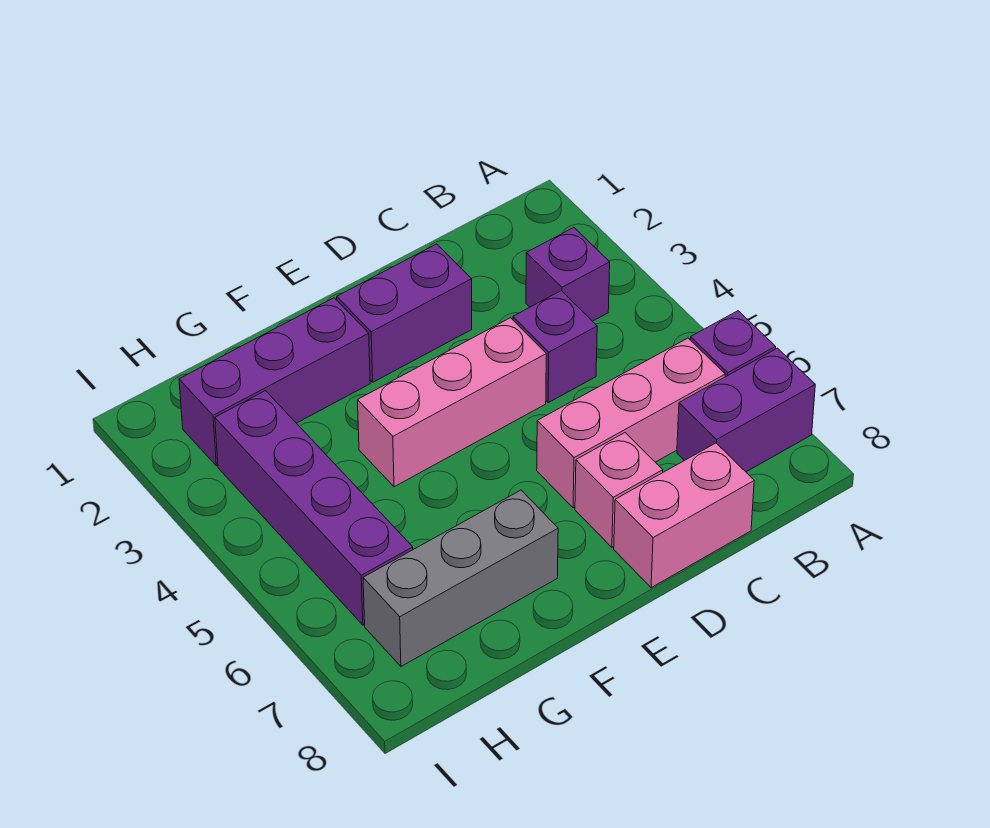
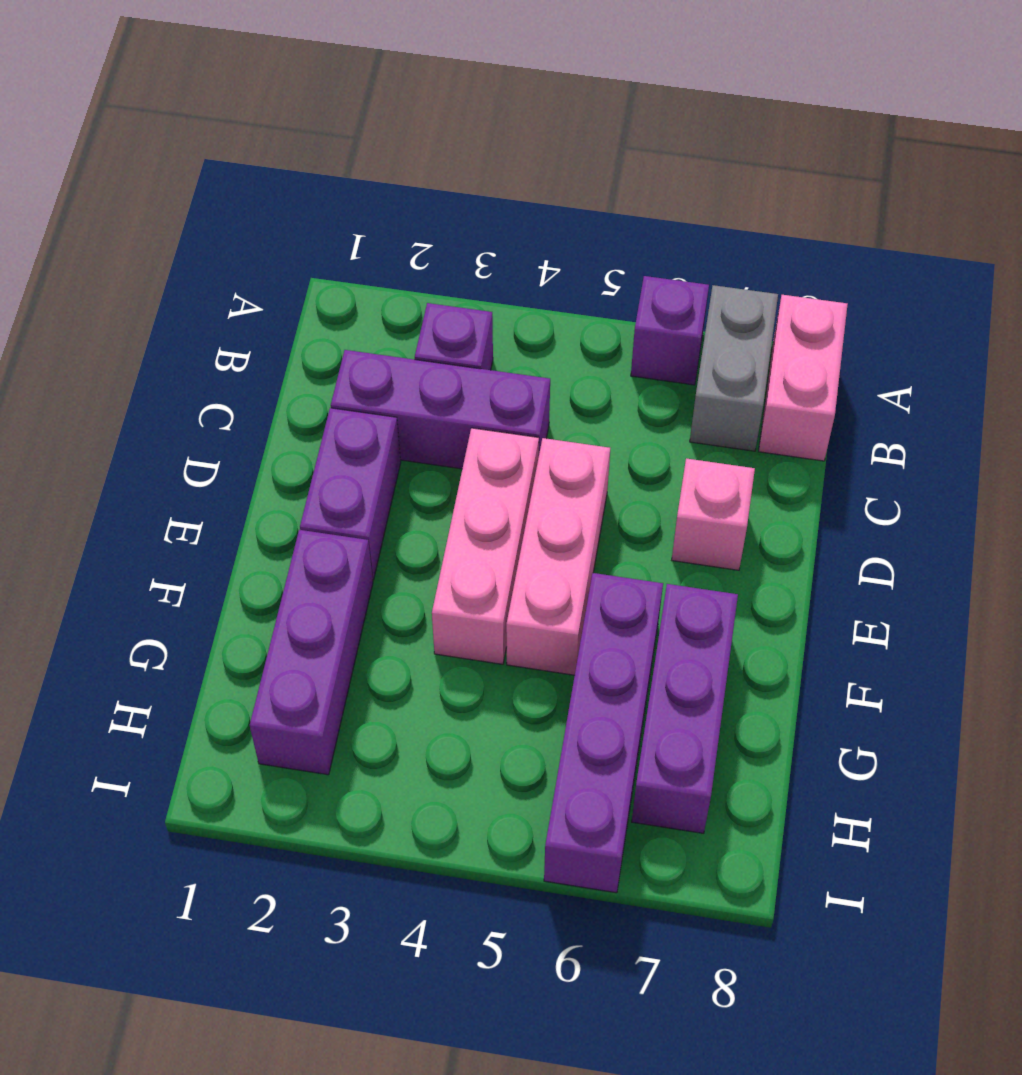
purple 1x2 brick [677,348,815,472] -> grey 1x2 brick [690,285,778,451]
pink 1x3 brick [537,338,725,508] -> pink 1x3 brick moved to [506,438,610,675]
purple 1x1 brick [513,291,597,403] -> purple 1x3 brick [331,350,550,469]
pink 1x2 brick [614,443,754,588] -> pink 1x2 brick moved to [759,295,848,461]
grey 1x3 brick [363,490,558,666] -> purple 1x3 brick [632,584,738,833]
purple 1x4 brick [215,391,413,625] -> purple 1x4 brick turned to [544,573,663,893]

